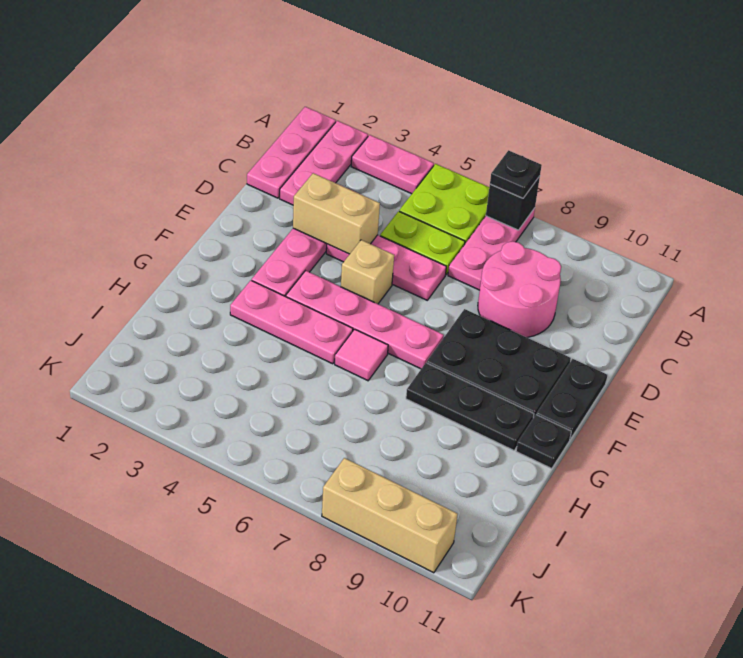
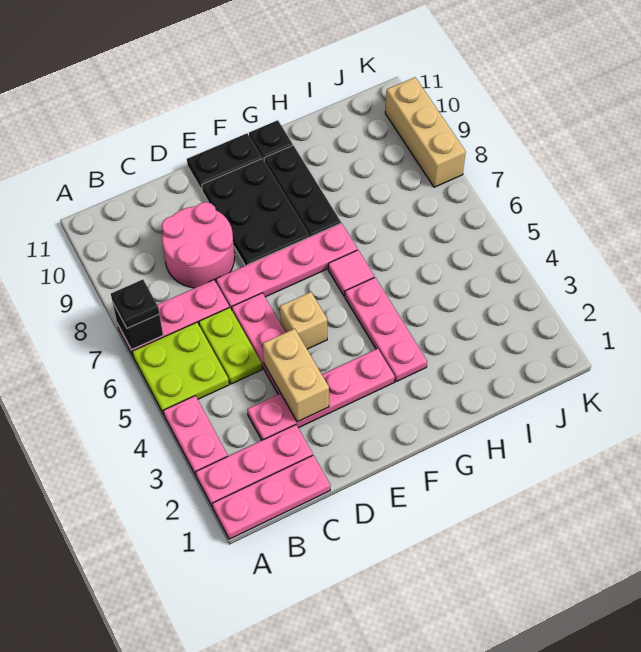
pink 1x4 plate [286,271,444,369] -> pink 1x4 plate turned to [216,223,358,310]

